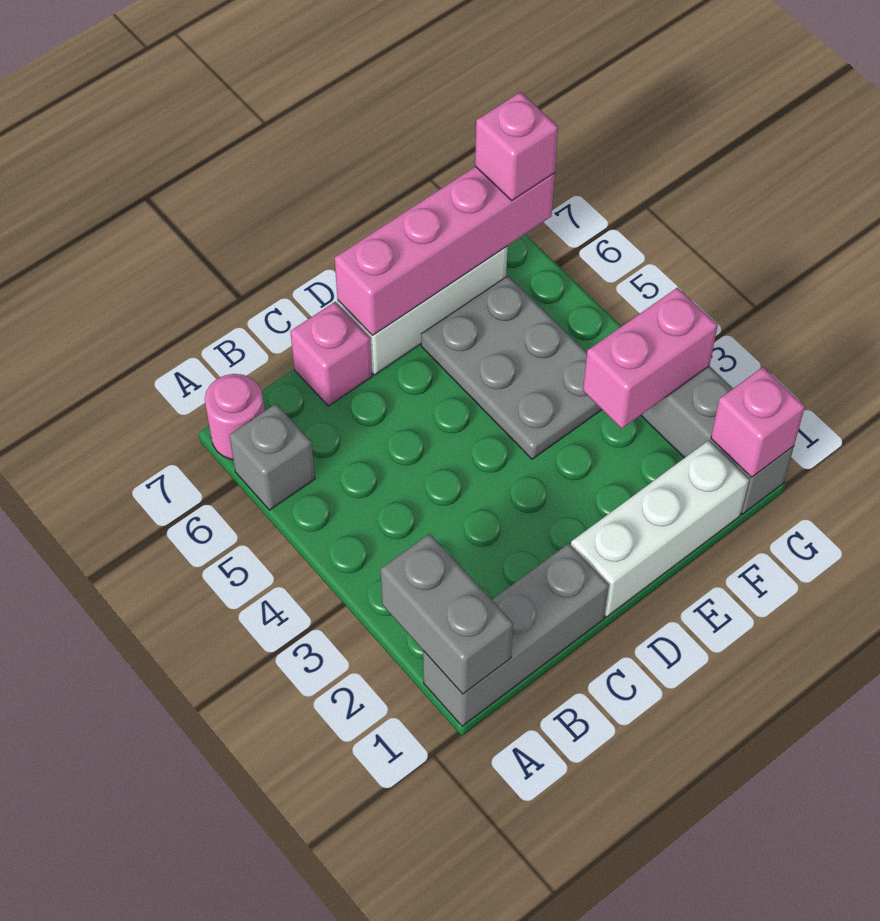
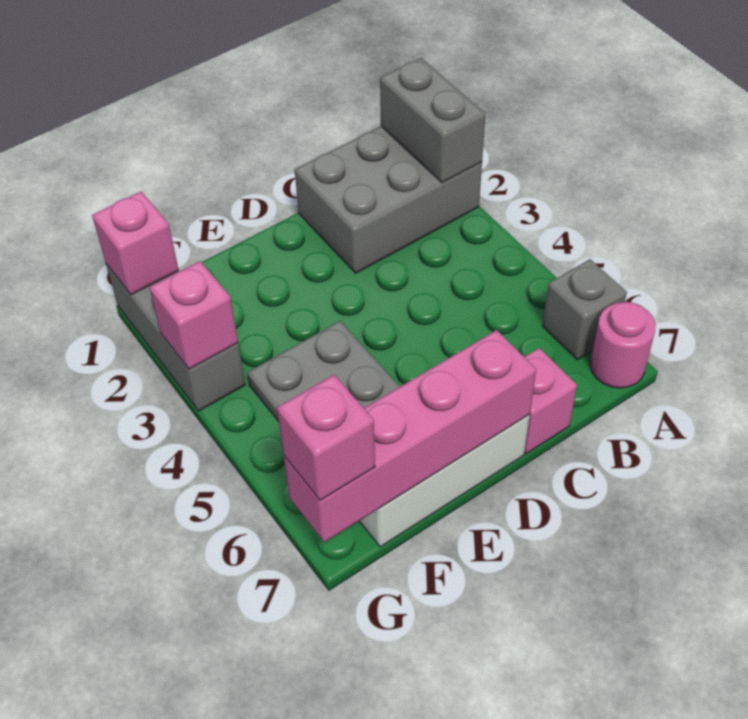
grey 1x3 brick [423,543,609,726] -> grey 2x3 brick [295,126,482,273]
white 1x3 brick [571,441,749,617] -> none
pink 1x2 brick [583,287,718,429] -> pink 1x1 brick [150,261,238,369]

